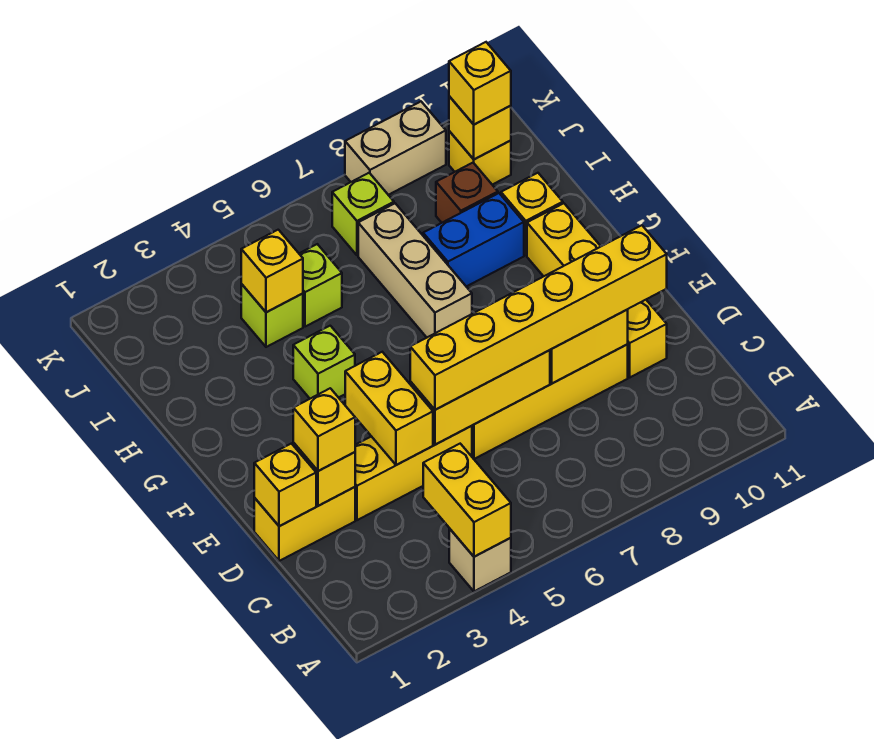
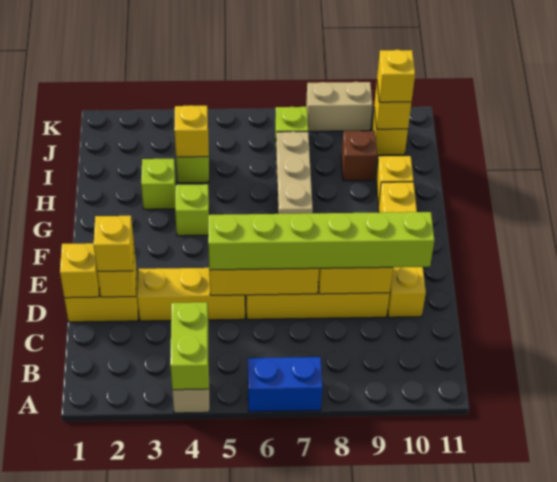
yellow 1x2 brick [423,444,511,557] -> lime 1x2 brick [170,302,209,390]
yellow 1x2 brick [345,352,433,465] -> none
yellow 1x6 brick [410,225,667,410] -> lime 1x6 brick [208,212,434,270]
blue 1x2 brick [423,193,524,287] -> blue 1x2 brick moved to [248,357,322,412]
lime 1x1 brick [299,244,342,327] -> lime 1x1 brick moved to [141,159,176,209]

